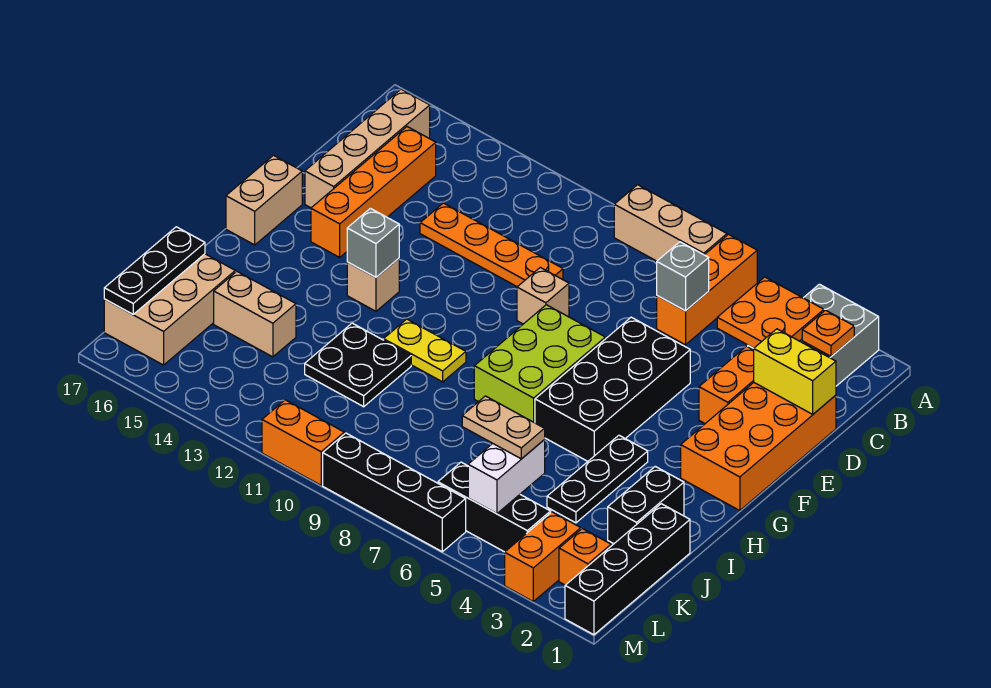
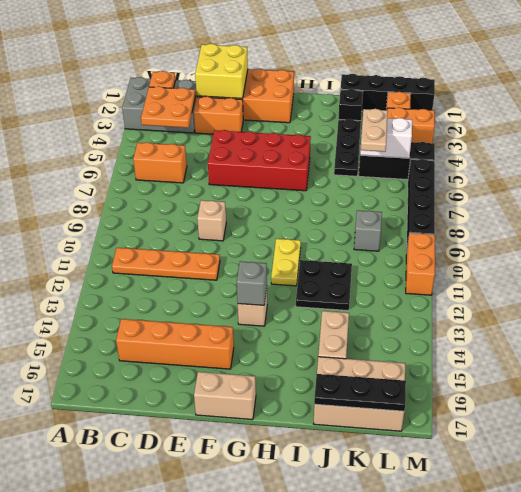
orange 1x3 brick [657,235,757,345] -> orange 1x2 brick [133,142,187,183]
tan 1x3 brick [614,185,727,261] -> none
tan 1x4 brick [305,89,430,208] -> none
grey 1x1 brick [657,242,709,311] -> grey 1x1 brick moved to [354,210,382,251]
yellow 1x2 brick [754,329,836,414] -> yellow 2x2 brick [195,44,248,99]
orange 1x4 plate [420,203,563,287] -> orange 1x4 plate turned to [112,248,220,280]
black 2x4 brick [535,317,690,461] -> red 2x4 brick [208,130,311,191]
lime 2x3 brick [474,305,605,423] -> none
black 1x3 plate [547,435,648,523] -> black 1x3 plate turned to [334,119,361,176]
black 1x2 brick [608,466,684,544] -> black 1x1 brick [338,89,363,121]
black 1x3 brick [438,462,551,552] -> black 1x3 brick turned to [359,142,435,180]

